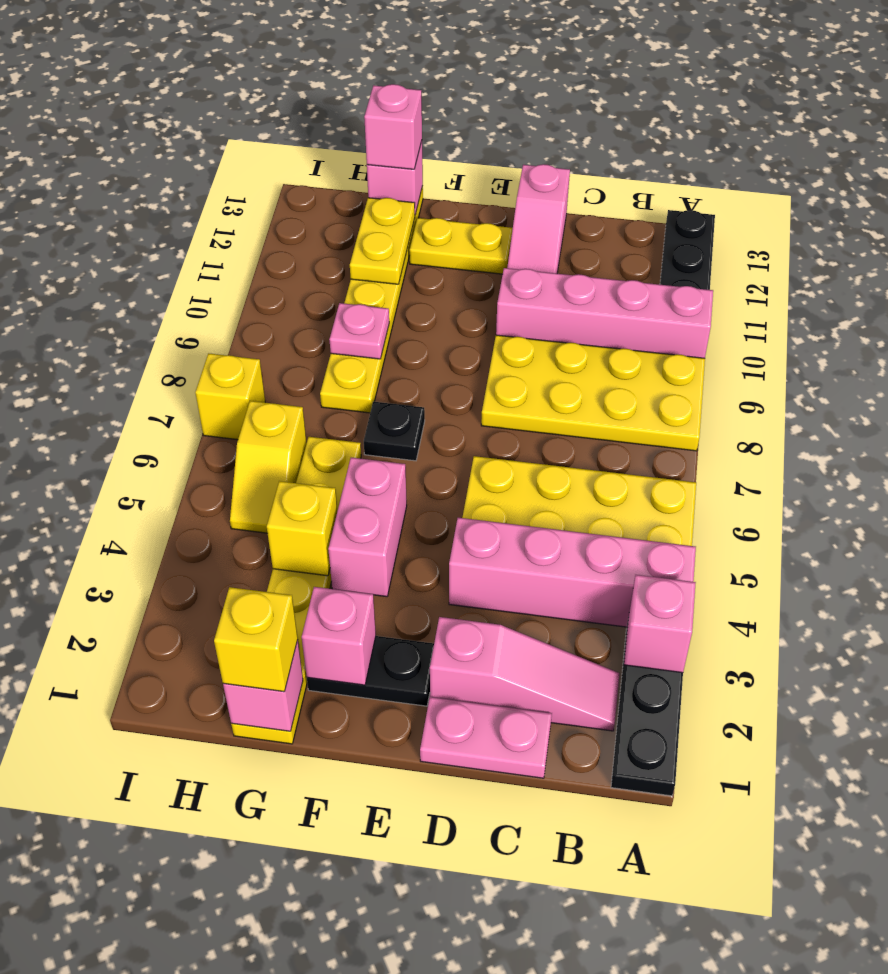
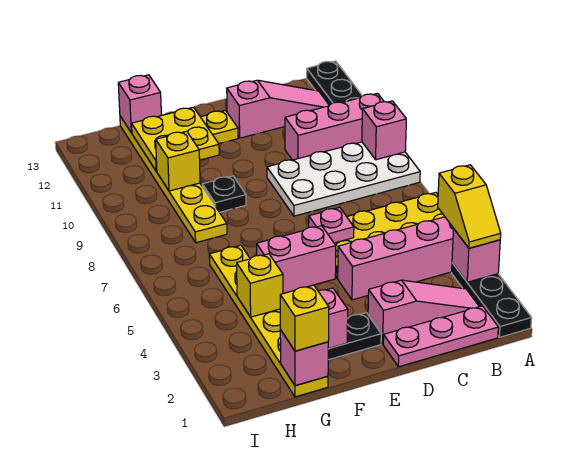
yellow 2x4 plate [481,335,705,451] -> white 2x4 plate [267,142,420,216]
pink 1x4 brick [496,268,713,358] -> pink 1x3 brick [285,93,384,160]
pink 1x2 plate [420,697,552,778] -> pink 1x3 plate [383,306,498,367]
pink 1x3 slope [507,164,570,274] -> pink 1x3 slope turned to [227,80,329,138]
pink 1x2 brick [328,458,407,597] -> pink 1x2 brick turned to [257,226,336,293]
black 1x1 plate [364,402,425,461] -> black 1x1 plate moved to [202,176,246,212]
pink 1x1 plate [329,303,389,359] -> pink 1x1 plate moved to [309,207,354,243]
yellow 1x2 plate [350,198,415,284] -> yellow 2x2 plate [132,107,219,171]
pink 1x1 brick [364,84,422,169] -> pink 1x1 brick moved to [362,101,406,160]
yellow 1x2 slope [230,401,307,533] -> yellow 1x2 slope moved to [438,165,501,248]
yellow 1x1 brick [195,353,266,440] -> yellow 1x1 brick moved to [156,131,200,191]

